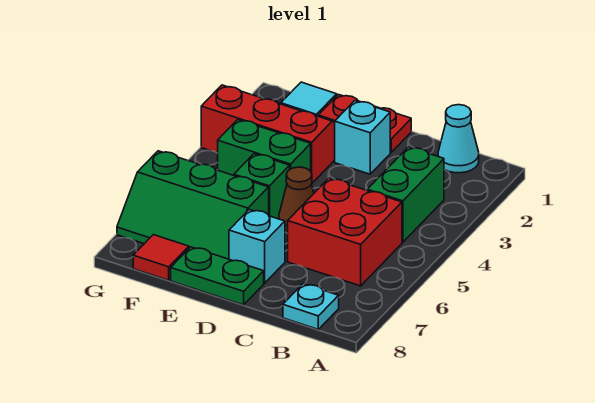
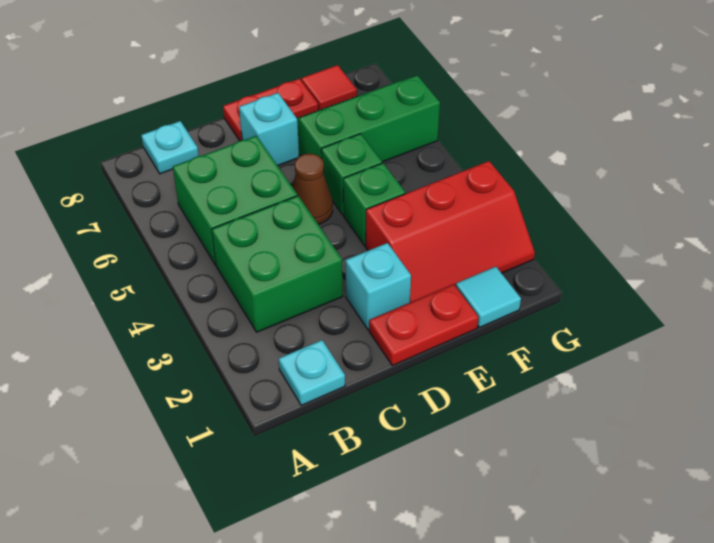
cyan 1x1 cone [438,105,479,173] -> cyan 1x1 plate [279,340,345,405]
green 1x2 brick [367,147,444,242] -> green 2x2 brick [212,196,343,332]
red 2x2 brick [288,178,402,286] -> green 2x2 brick [173,136,297,265]
green 1x2 plate [171,247,264,305] -> red 1x2 plate [223,79,318,141]
green 1x2 brick [218,120,311,175] -> green 1x1 brick [343,163,405,246]

